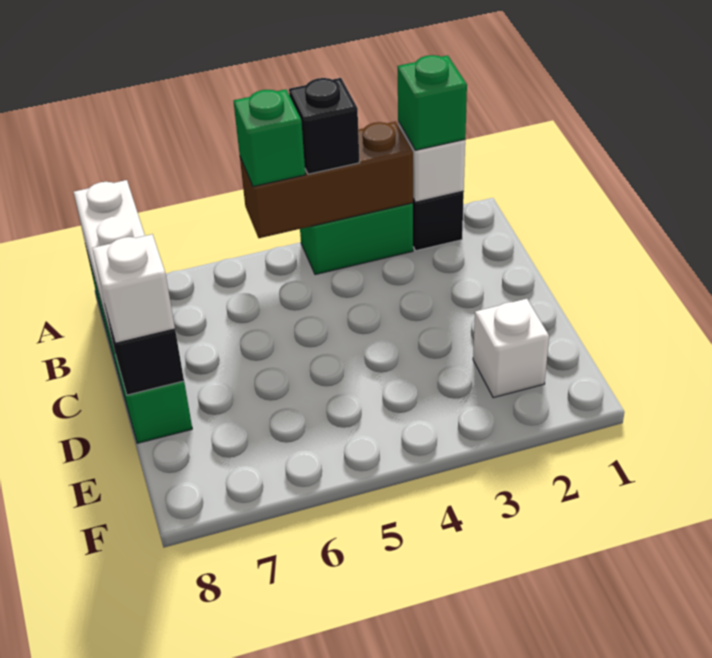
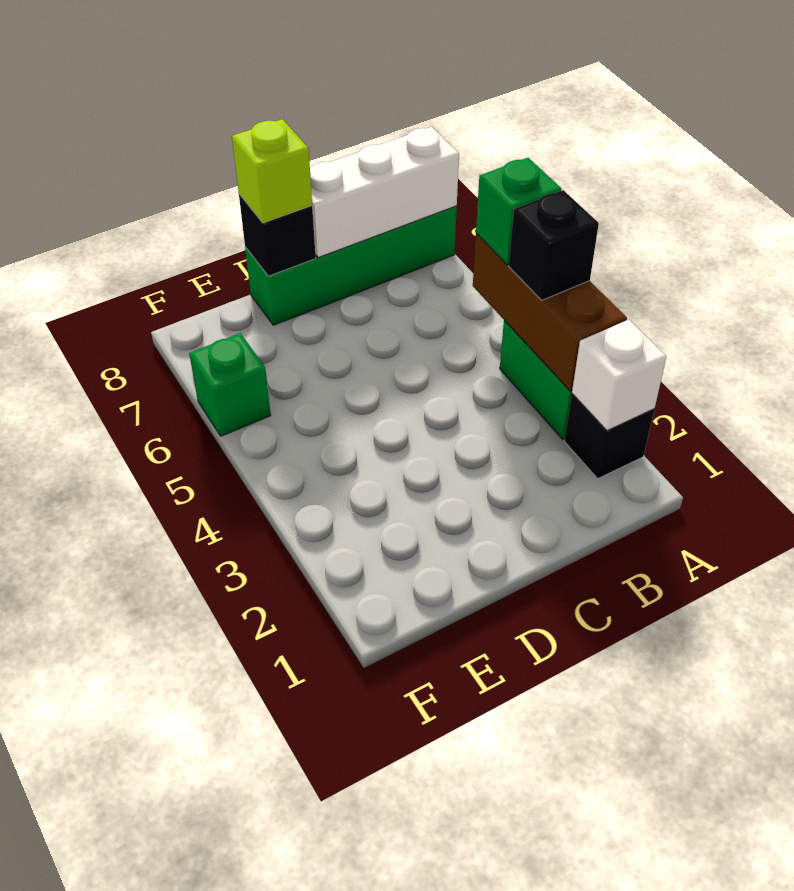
green 1x1 brick [398,55,467,150] -> green 1x1 brick moved to [189,333,271,436]
white 1x1 brick [92,234,175,343] -> lime 1x1 brick [232,119,312,223]
white 1x1 brick [473,299,549,398] -> none

